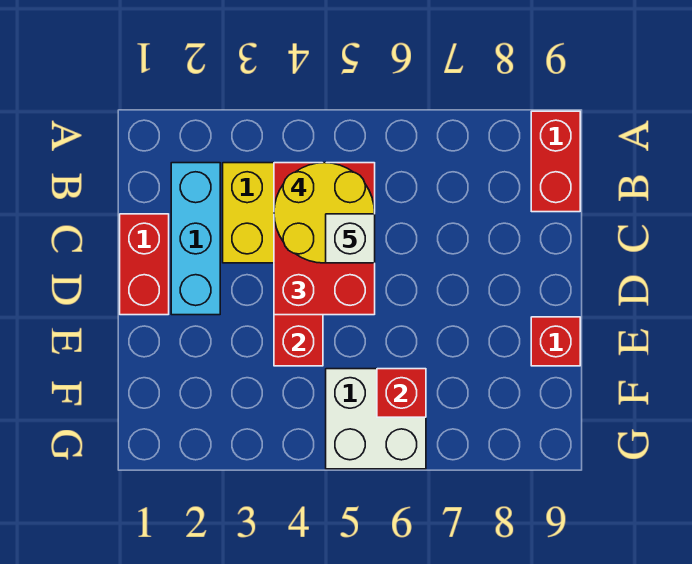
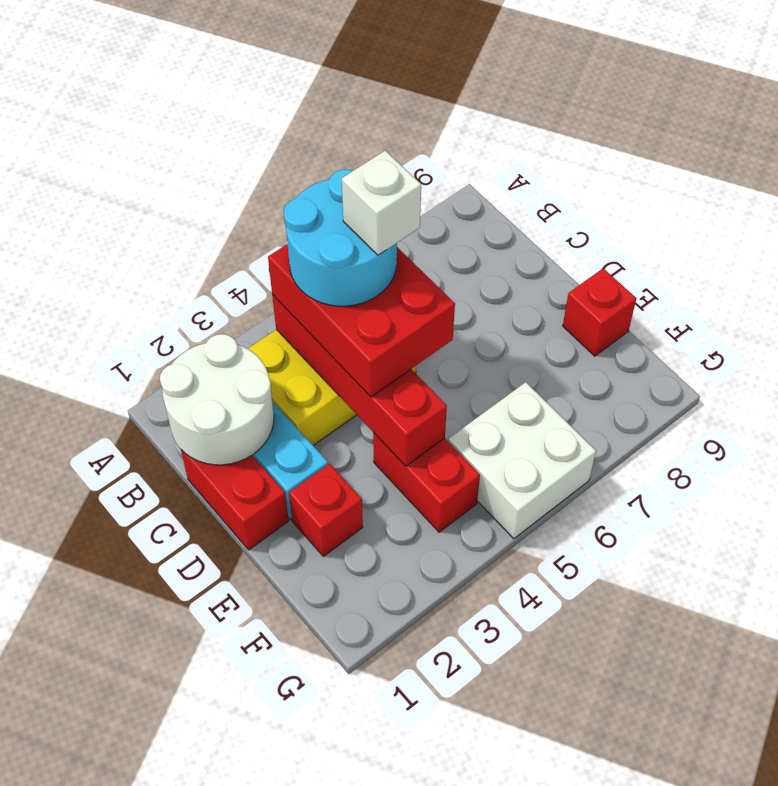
red 1x2 brick [531,111,580,212] -> red 1x2 brick moved to [373,433,480,532]
none -> white 2x2 round brick [160,334,274,465]
yellow 2x2 round brick [274,163,375,263] -> cyan 2x2 round brick [284,169,397,306]
red 1x1 brick [377,369,426,417] -> red 1x1 brick moved to [289,464,363,556]

